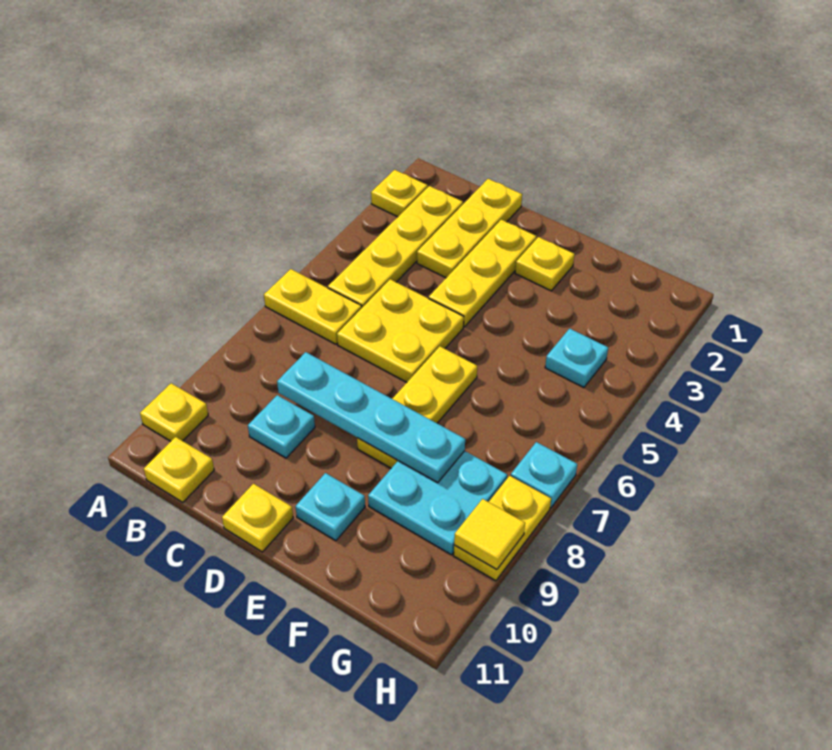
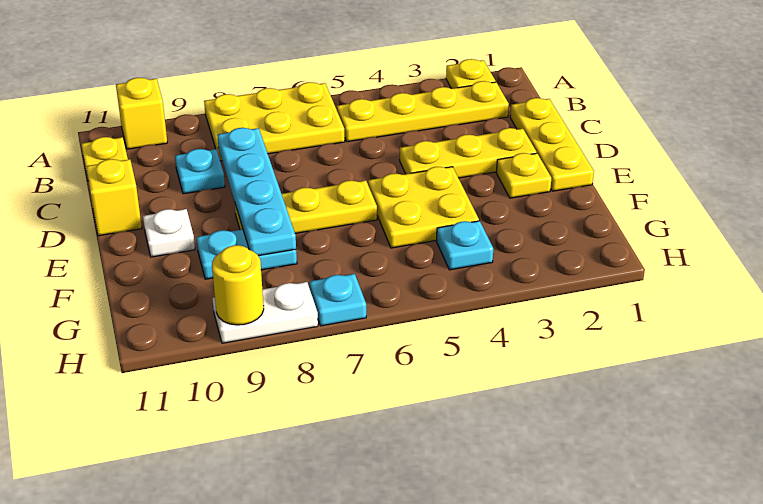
yellow 1x2 plate [264,269,362,344] -> yellow 2x3 plate [204,82,345,161]
yellow 1x1 plate [140,383,208,441] -> yellow 1x1 brick [116,78,167,149]
yellow 1x3 plate [417,179,522,278] -> yellow 1x3 plate turned to [510,98,594,191]
yellow 2x2 plate [337,279,464,382] -> yellow 2x2 plate moved to [368,167,479,248]
yellow 1x1 plate [222,484,293,552] -> yellow 1x1 brick [86,159,142,236]
cyan 1x1 plate [295,473,365,541] -> white 1x1 plate [143,209,195,257]
cyan 2x2 plate [368,451,507,555] -> cyan 1x2 plate [196,229,297,279]
yellow 1x2 plate [454,476,551,581] -> white 1x2 plate [212,282,318,343]
yellow 1x1 tile [454,499,525,570] -> yellow 1x1 round brick [212,245,264,325]

